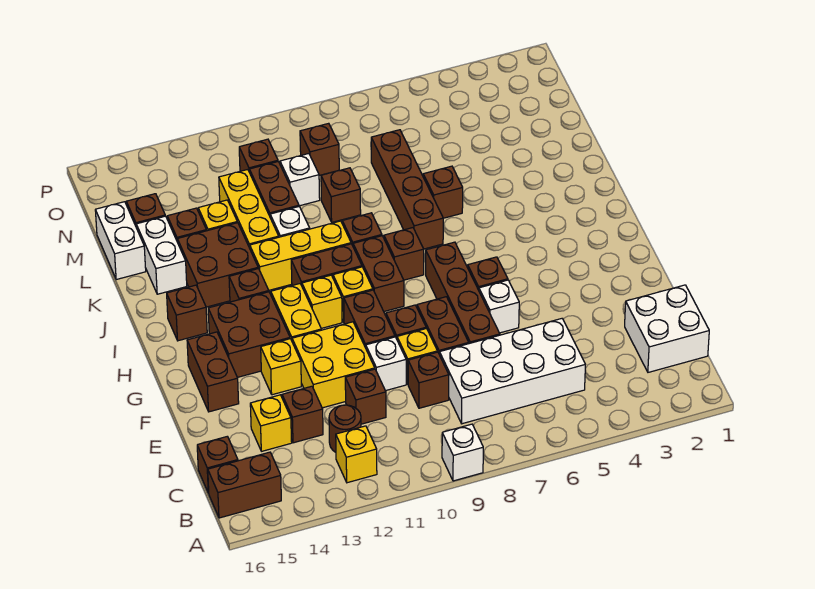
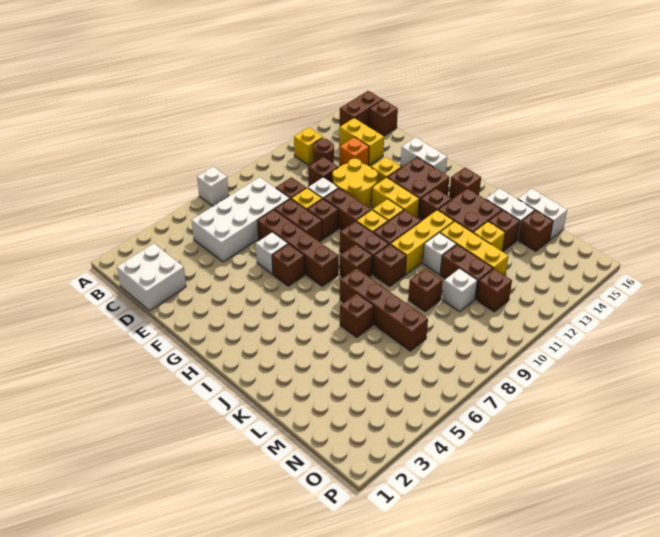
white 1x1 brick [442,424,483,481] -> white 1x1 brick moved to [197,167,229,206]
brown 1x1 brick [282,386,323,443] -> orange 1x1 brick [340,137,369,166]
yellow 1x1 brick [250,395,292,451] -> yellow 1x2 brick [340,118,384,165]
yellow 2x2 brick [292,322,375,408] -> yellow 2x2 round brick [333,159,378,207]
brown 1x2 brick [187,332,239,412] -> white 1x2 brick [400,137,447,174]
brown 1x1 brick [300,123,339,175] -> none

